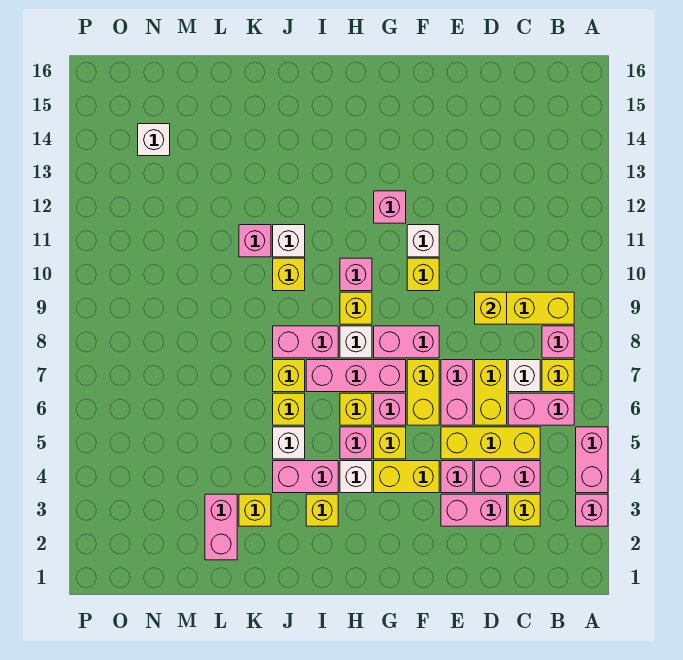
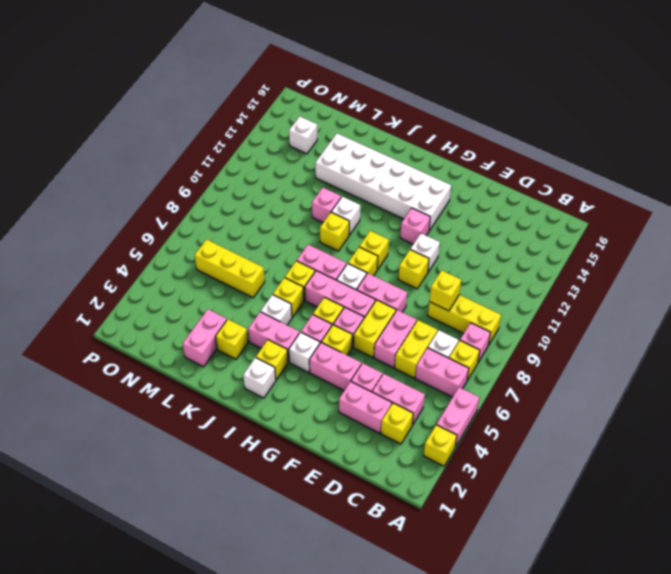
pink 1x1 brick [576,494,608,526] -> yellow 1x1 brick [424,425,457,466]
yellow 1x3 brick [441,427,540,459] -> yellow 1x3 brick moved to [195,239,265,298]
yellow 1x2 brick [374,461,439,493] -> pink 1x2 brick [309,343,361,390]
none -> white 2x6 brick [315,133,451,231]
pink 1x1 brick [340,258,372,291] -> yellow 1x1 brick [359,231,389,270]
none -> white 1x1 brick [243,358,276,398]

